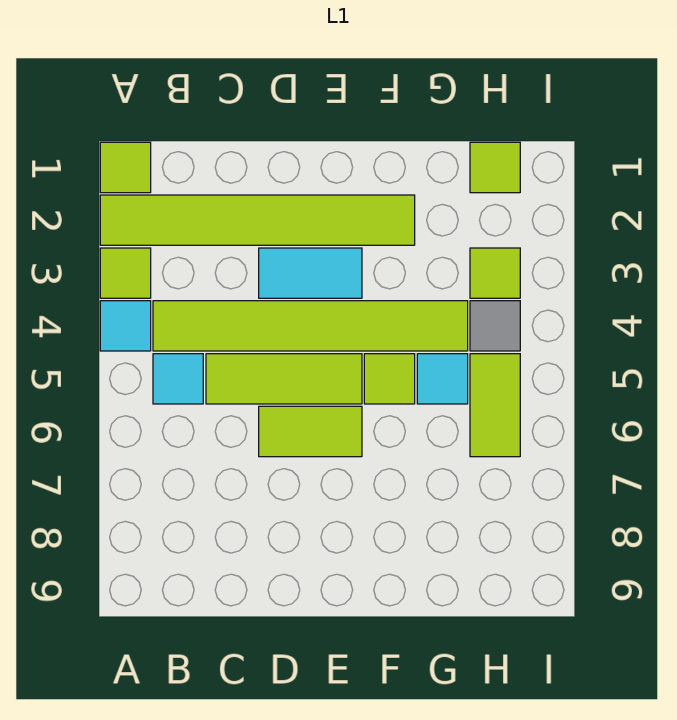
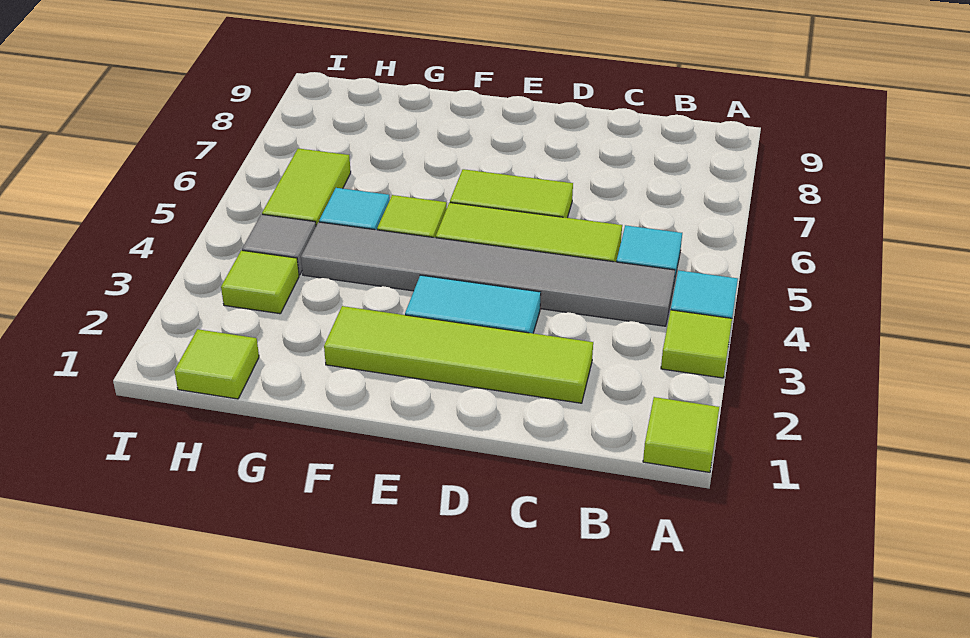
lime 1x6 tile [100,195,415,245] -> lime 1x4 tile [324,306,593,403]
lime 1x6 tile [153,301,468,351] -> grey 1x6 tile [301,222,675,326]

